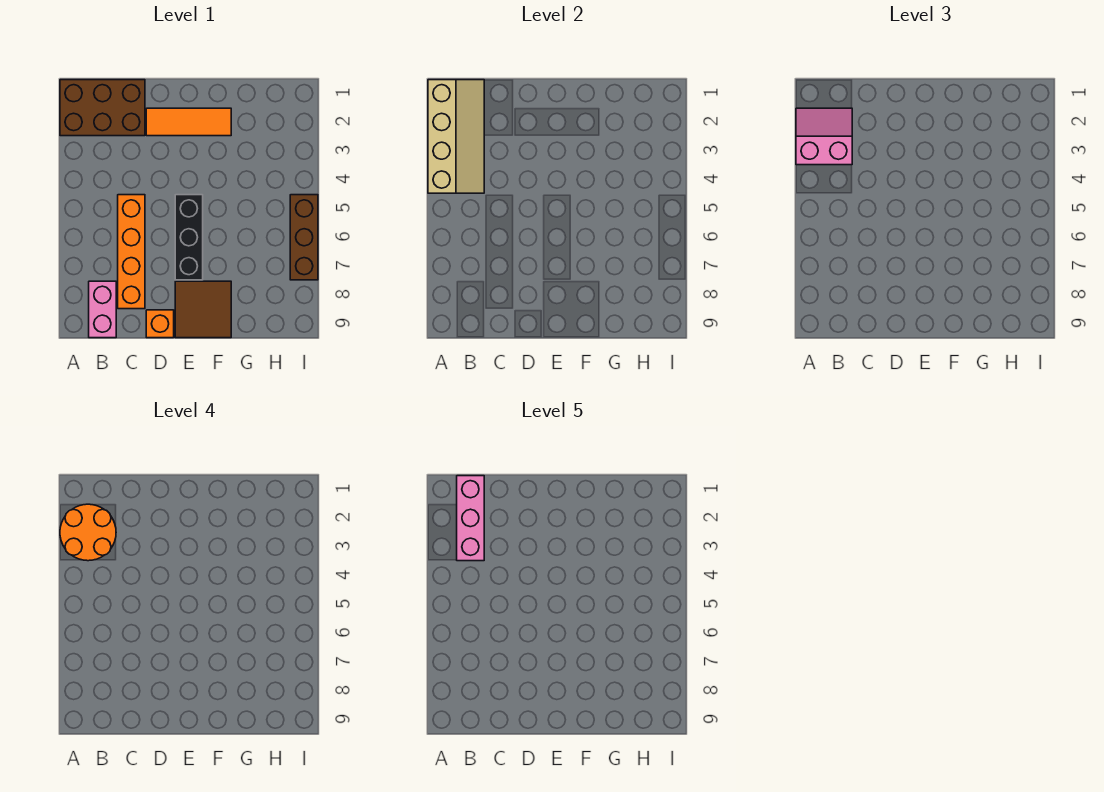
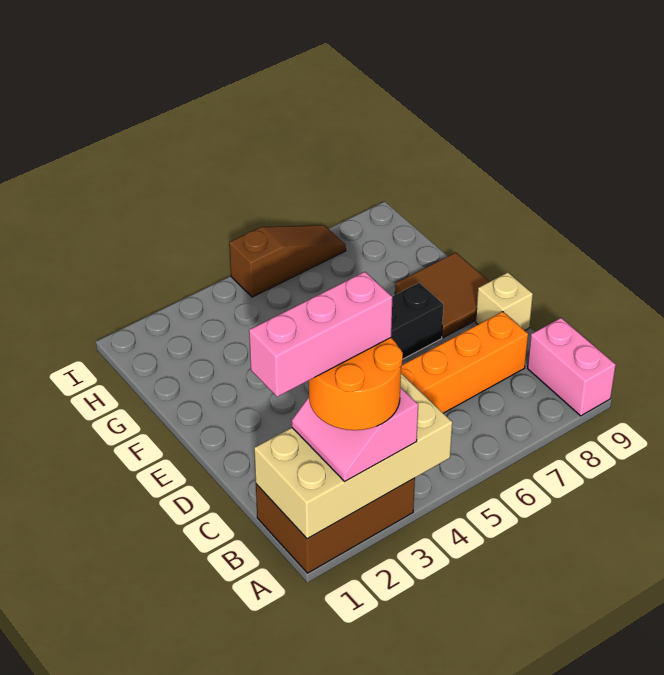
brown 2x3 brick [60,80,145,136] -> brown 2x3 brick turned to [256,478,415,573]
tan 2x4 slope [428,80,484,193] -> tan 2x4 brick [254,374,452,539]
pink 1x2 brick [89,281,116,338] -> pink 1x2 brick turned to [528,318,616,416]
orange 1x3 tile [146,108,231,136] -> none
orange 1x1 brick [146,310,174,338] -> tan 1x1 brick [476,272,533,330]
brown 1x3 brick [290,195,318,280] -> brown 1x3 slope [229,225,346,297]

